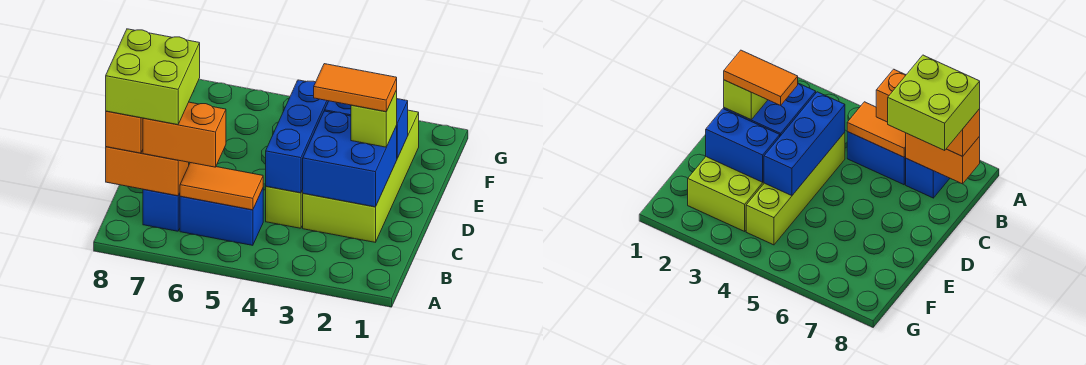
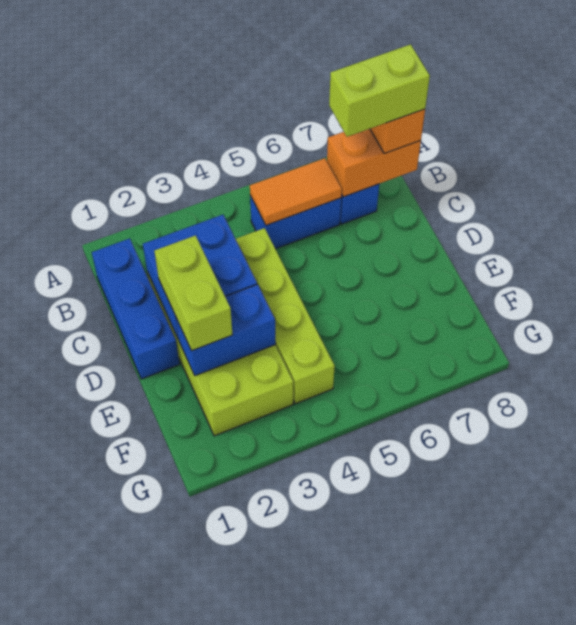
orange 1x2 brick [143,102,226,167] -> none
lime 2x2 brick [106,29,200,125] -> lime 1x2 brick [329,44,430,137]
blue 1x3 brick [266,80,328,193] -> blue 1x3 brick moved to [92,238,180,379]
lime 1x1 brick [351,90,397,147] -> lime 1x2 brick [154,235,233,351]
orange 1x2 tile [314,64,397,112] -> none

